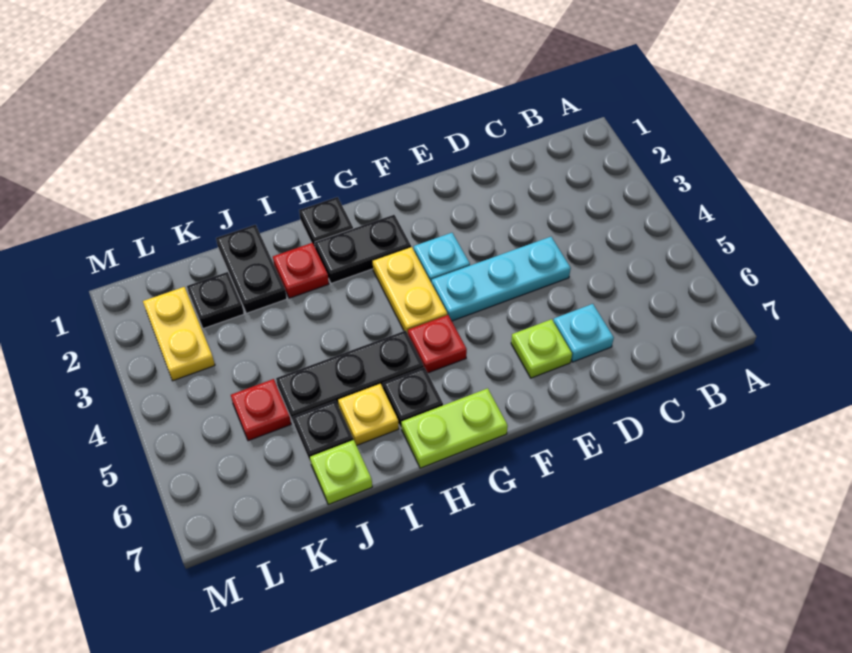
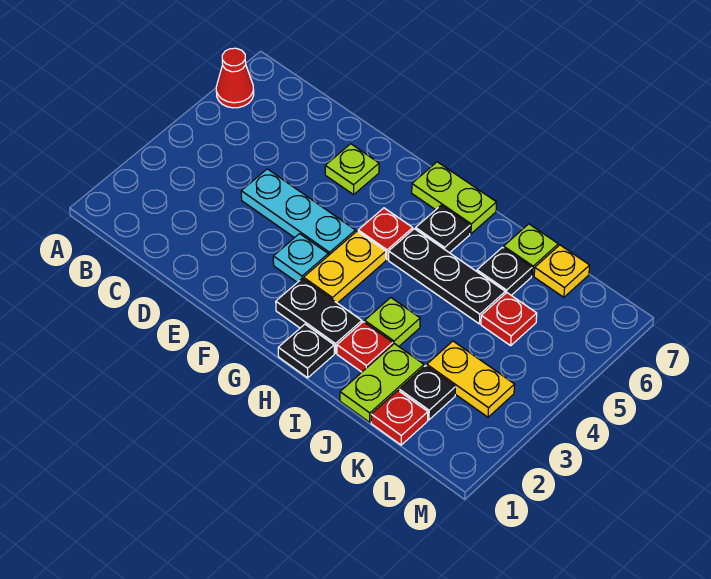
none -> red 1x1 cone [216,48,254,108]
cyan 1x1 plate [553,304,614,362] -> none
none -> lime 1x1 plate [365,298,420,346]
yellow 1x1 plate [338,384,399,446] -> yellow 1x1 plate moved to [534,245,590,297]
black 1x2 plate [216,225,287,313] -> lime 1x2 plate [340,344,424,422]
none -> red 1x1 plate [371,391,428,445]
yellow 1x2 plate [143,287,215,381] -> yellow 1x2 plate turned to [427,341,515,417]

